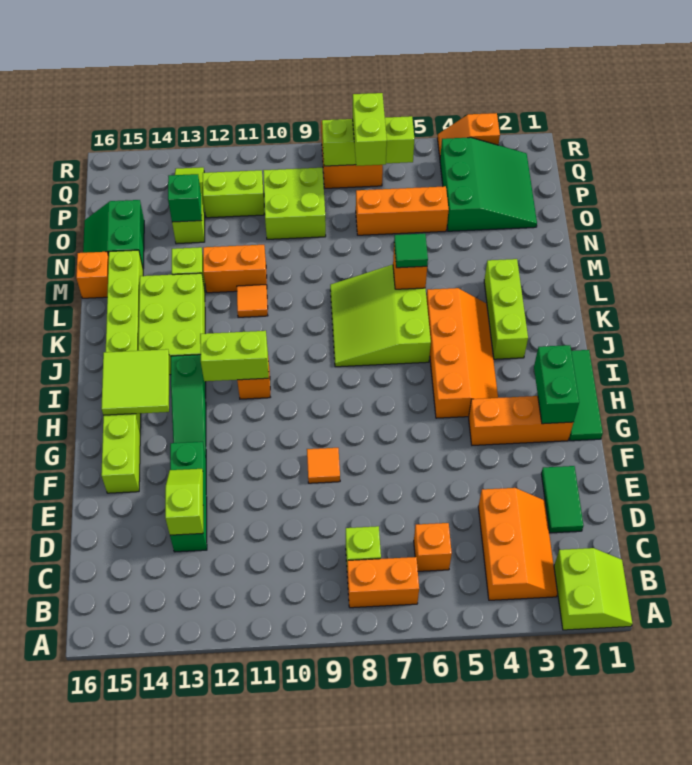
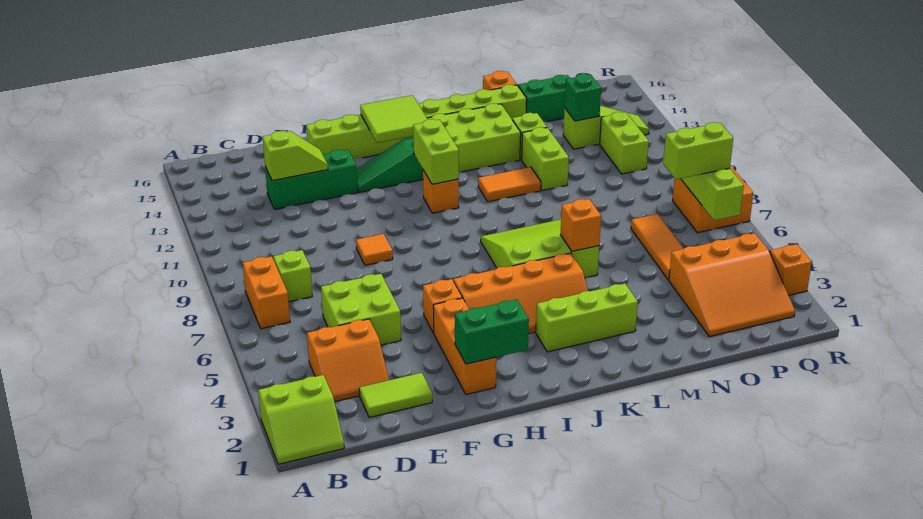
orange 2x3 slope [478,488,557,600] -> orange 2x2 slope [307,319,389,402]
orange 1x1 brick [414,523,452,571] -> orange 1x1 brick moved to [423,279,462,333]
green 1x2 tile [541,466,583,533] -> lime 1x2 tile [359,373,432,418]
green 1x3 tile [569,350,603,441] -> none
green 1x1 tile [394,234,428,268] -> none
orange 1x1 tile [237,285,268,317] -> orange 1x2 tile [478,167,541,202]
orange 1x2 brick [203,245,267,293] -> lime 1x2 brick [522,127,569,191]
green 3x3 slope [440,137,537,231] -> orange 3x3 slope [669,233,795,337]
orange 1x3 brick [356,186,449,235] -> orange 1x3 tile [631,214,684,280]
lime 2x2 brick [263,168,326,239] -> lime 2x2 brick moved to [321,274,401,345]

